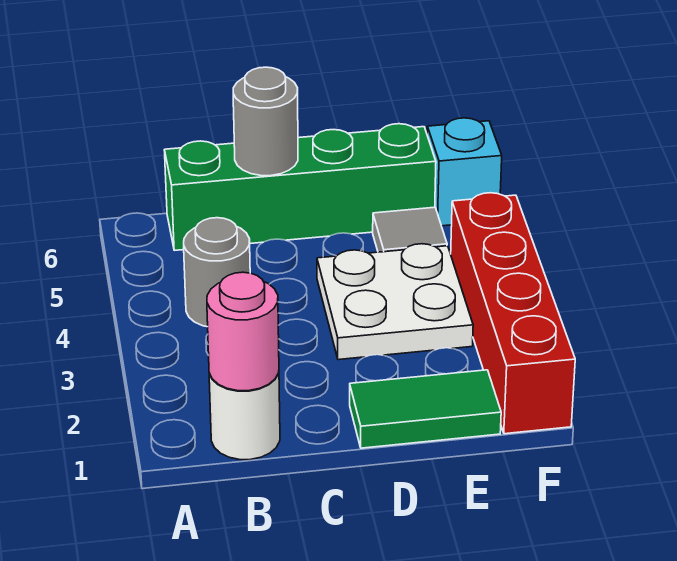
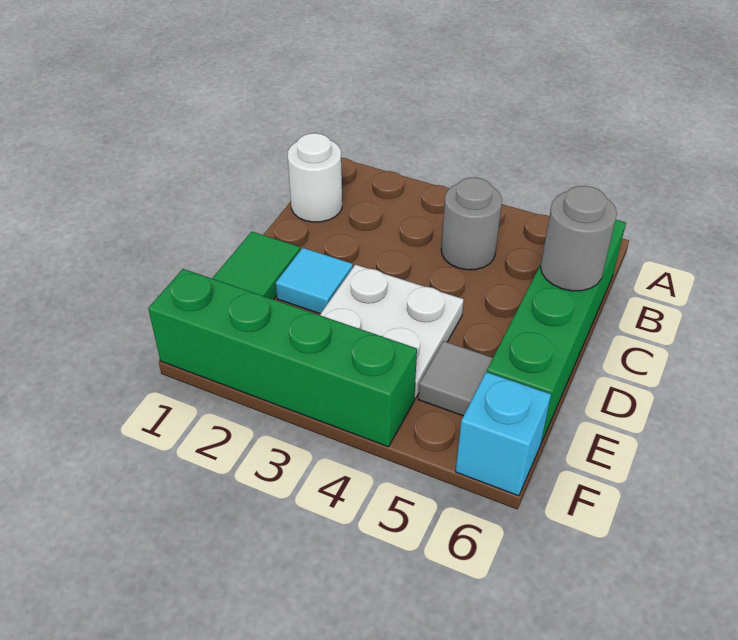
pink 1x1 round brick [207,272,279,391] -> none
none -> cyan 1x1 tile [276,248,353,314]
red 1x4 brick [451,193,575,434] -> green 1x4 brick [148,269,417,447]

